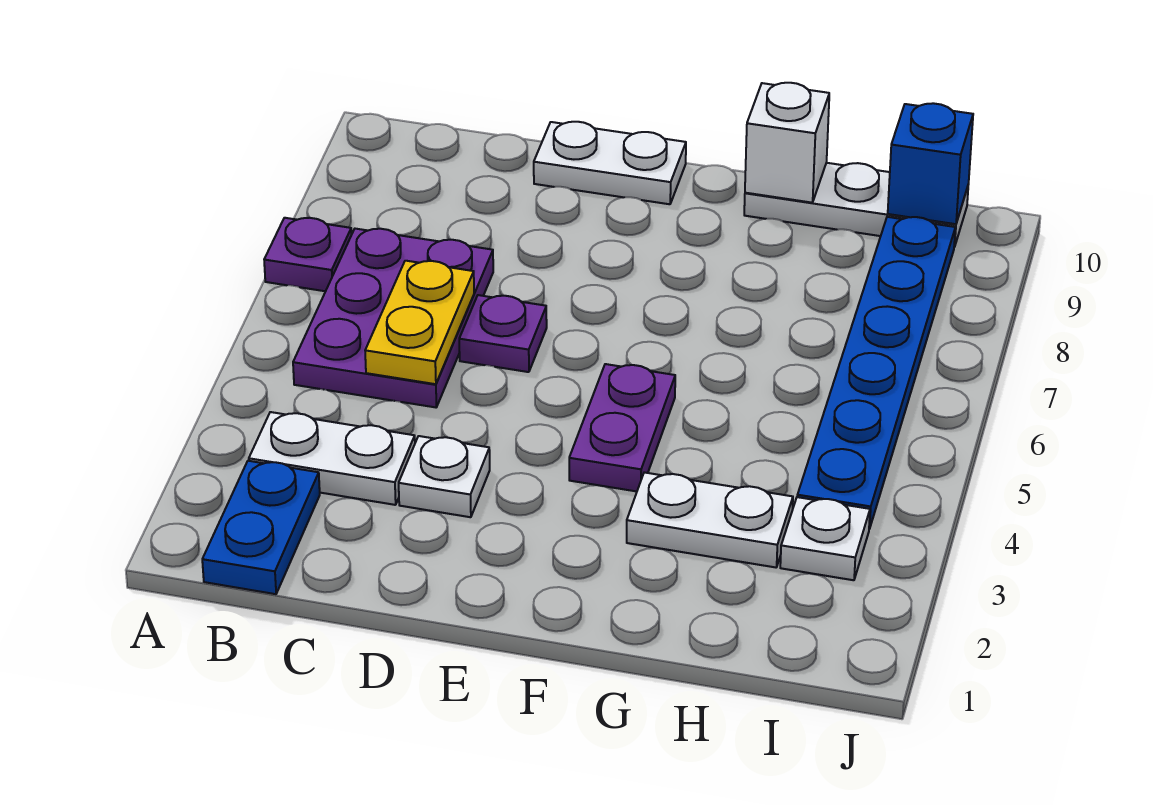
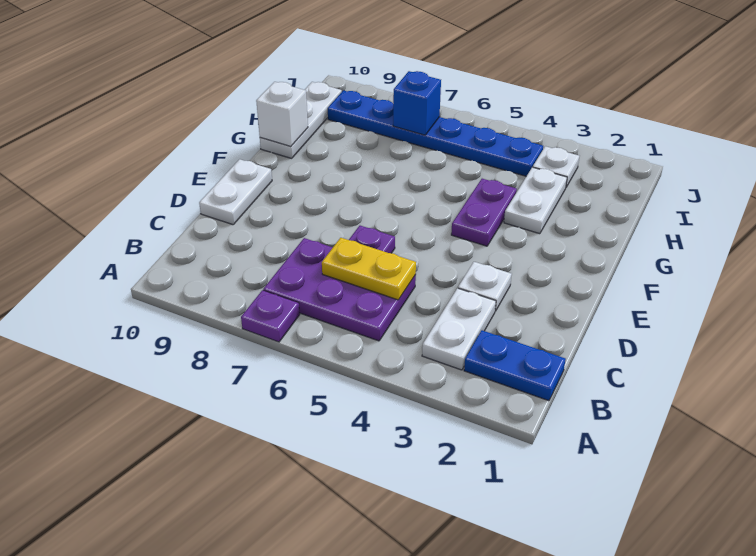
purple 1x2 plate [569,364,675,491] -> purple 1x2 plate turned to [451,179,517,246]
blue 1x1 brick [888,103,973,224] -> blue 1x1 brick moved to [393,71,441,135]

